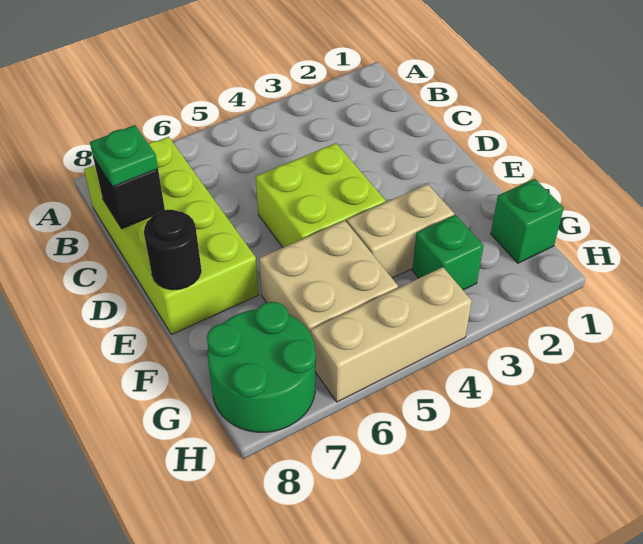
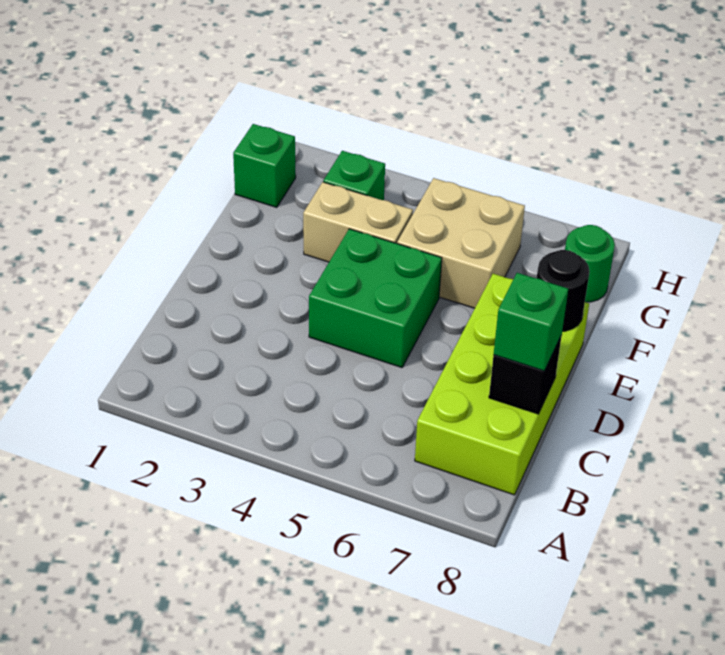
green 1x1 plate [90,125,158,187] -> green 1x1 brick [494,273,568,371]
lime 2x2 brick [256,143,386,247] -> green 2x2 brick [309,229,442,368]
green 2x2 round brick [207,302,316,432] -> green 1x1 round brick [565,225,615,302]
tan 1x3 brick [311,267,472,402] -> none

